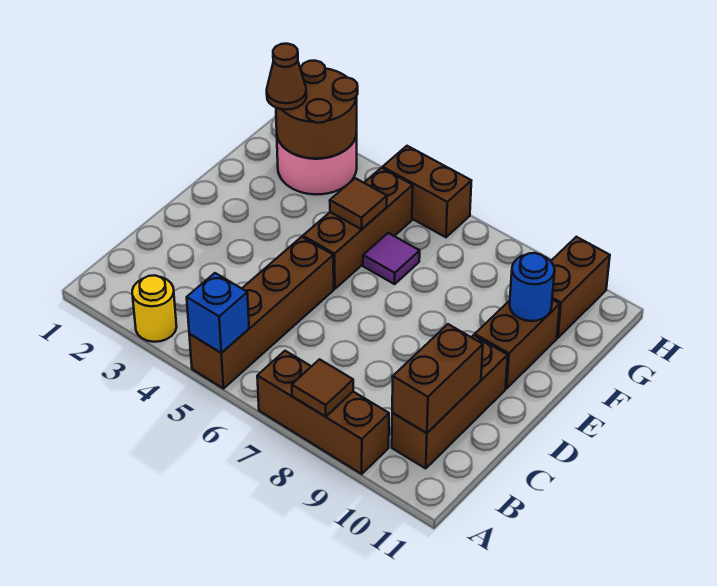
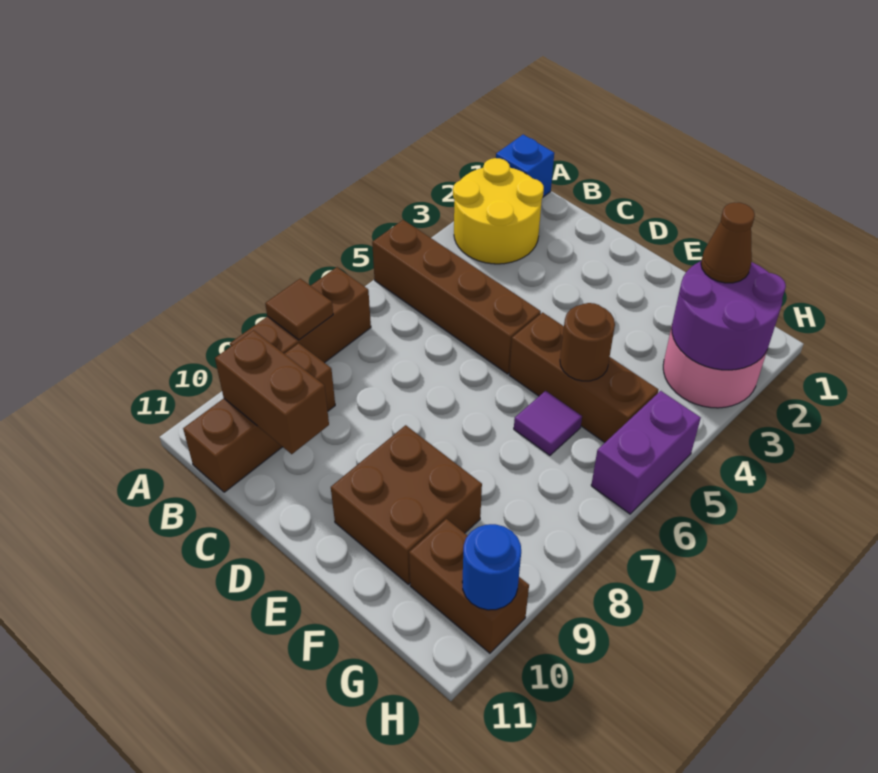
yellow 1x1 round brick [132,276,177,342] -> yellow 2x2 round brick [453,158,544,264]
blue 1x1 brick [187,273,249,353] -> blue 1x1 brick moved to [496,134,554,197]
brown 1x3 brick [392,335,508,469] -> brown 1x3 brick turned to [183,343,335,492]
brown 1x2 brick [475,300,560,389] -> brown 2x2 brick [331,425,482,584]
brown 1x1 tile [330,178,387,229] -> brown 1x1 round brick [560,303,615,381]
blue 1x1 round brick [510,253,555,321] -> blue 1x1 round brick moved to [462,524,521,610]
brown 2x2 round brick [276,61,358,159] -> purple 2x2 round brick [672,261,786,370]
brown 1x2 brick [383,146,471,237] -> purple 1x2 brick [591,391,701,514]

